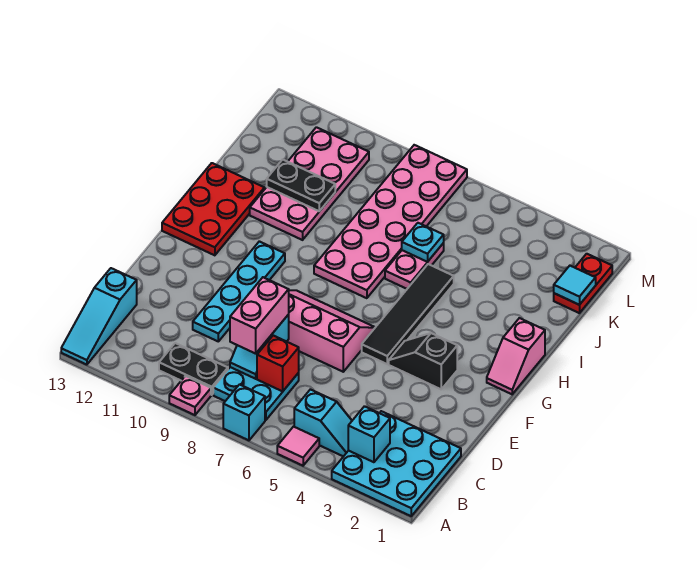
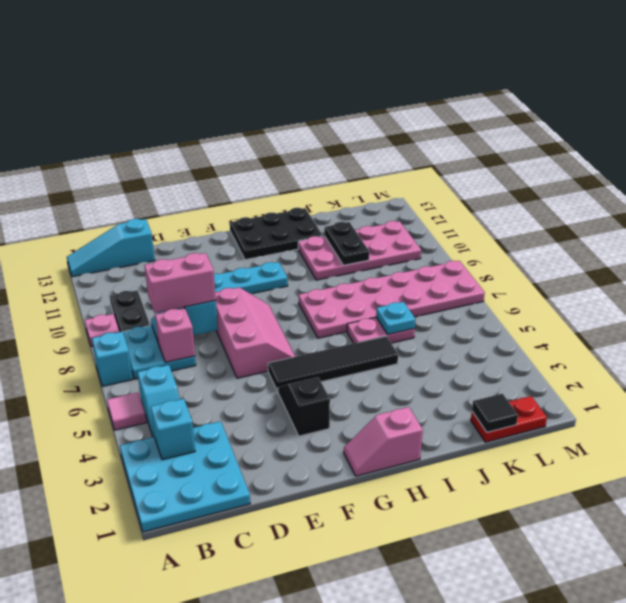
red 1x1 brick [257,336,299,391] -> pink 1x1 brick [155,308,195,363]
red 2x3 plate [162,163,264,255] -> black 2x3 plate [230,208,323,260]
cyan 1x1 tile [554,266,596,305] -> black 1x1 tile [472,394,518,432]

